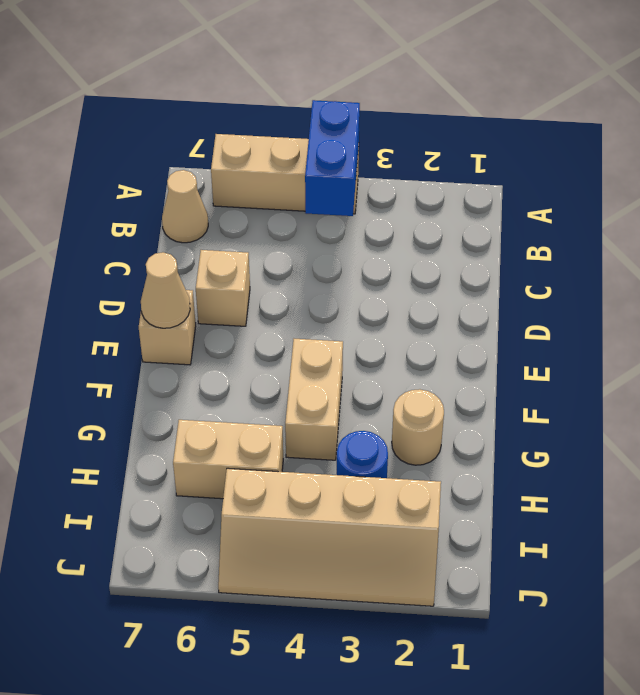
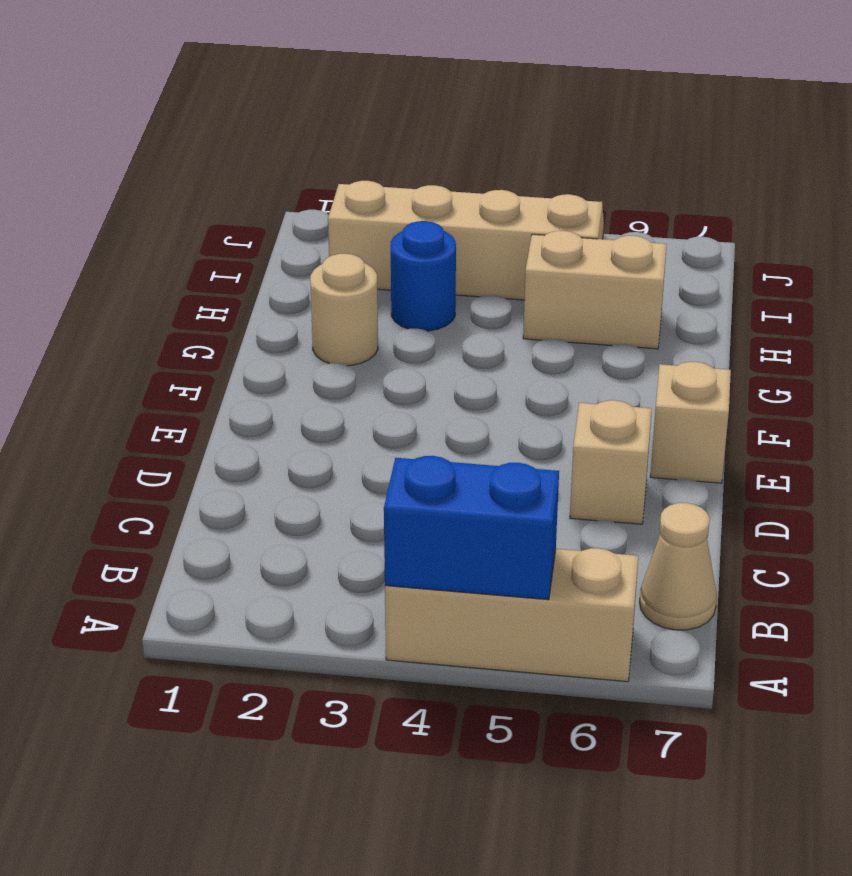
blue 1x2 brick [305,100,360,216] -> blue 1x2 brick turned to [384,456,559,600]
tan 1x1 cone [141,252,190,328] -> none
tan 1x2 brick [285,339,343,460] -> none

